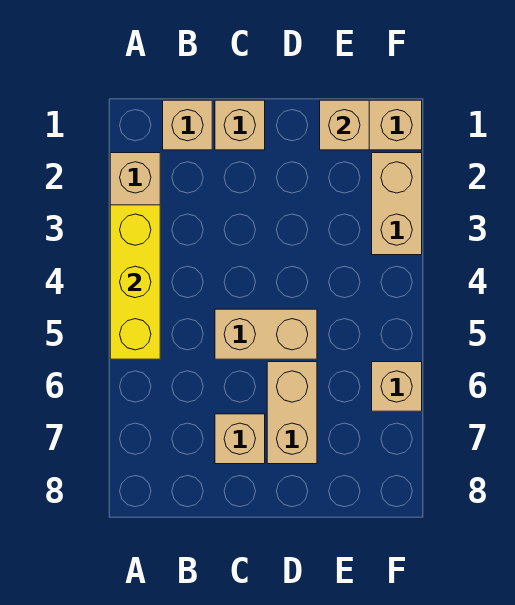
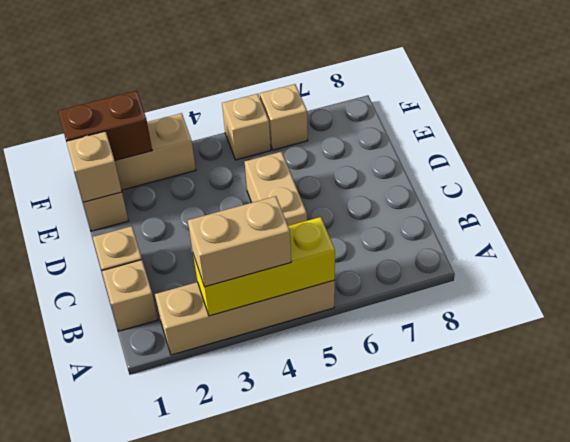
tan 1x1 brick [215,414,265,464] -> tan 1x1 brick moved to [222,94,271,160]
tan 1x2 brick [267,362,317,464] -> tan 1x2 brick moved to [188,196,291,287]
none -> brown 1x2 brick [58,91,152,160]

